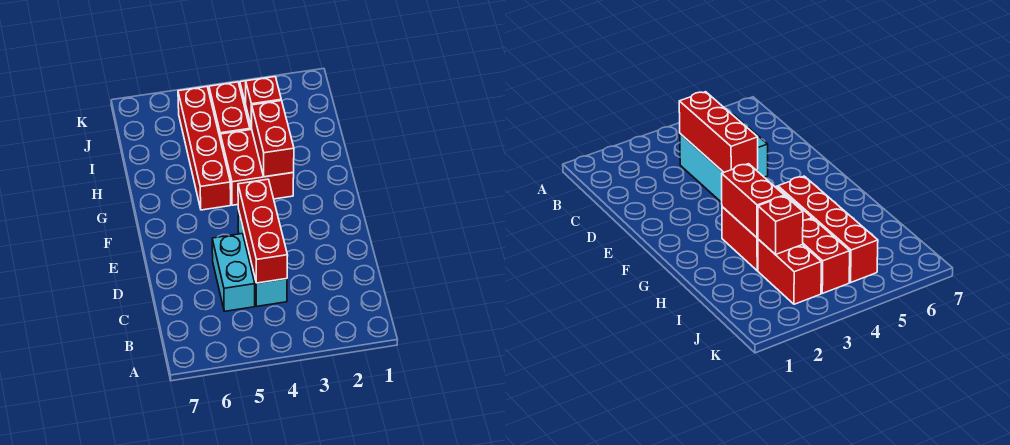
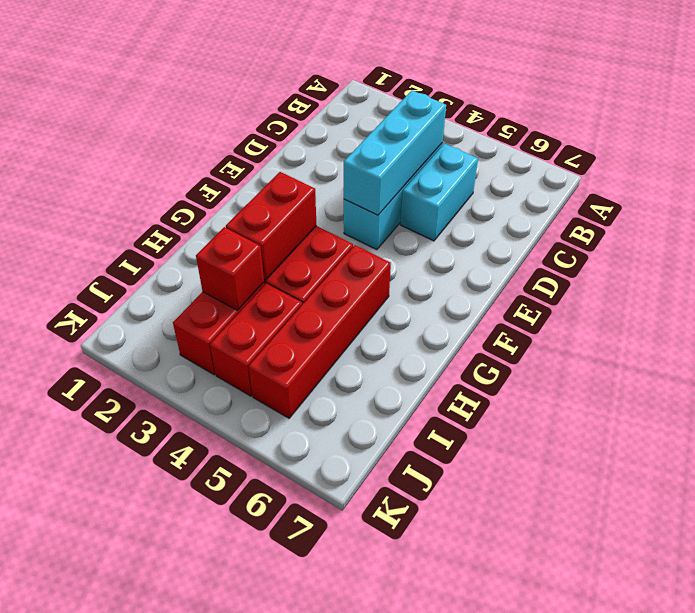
red 1x3 brick [238,179,288,283] -> cyan 1x3 brick [344,90,446,215]

